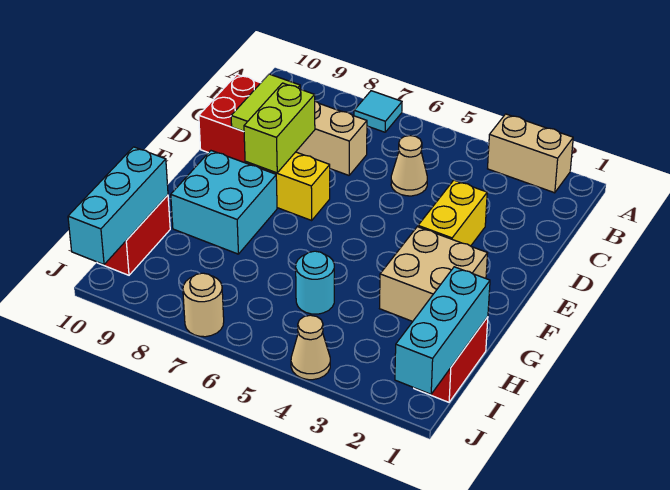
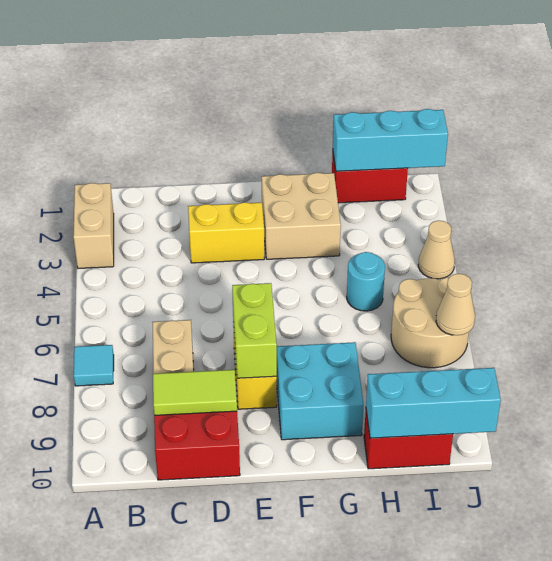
tan 1x1 cone [391,136,427,196] -> tan 1x1 cone moved to [436,274,475,335]
lime 1x2 brick [244,83,315,173] -> lime 1x2 brick turned to [232,283,277,378]
tan 1x1 round brick [183,273,224,337] -> tan 2x2 round brick [391,277,469,368]

